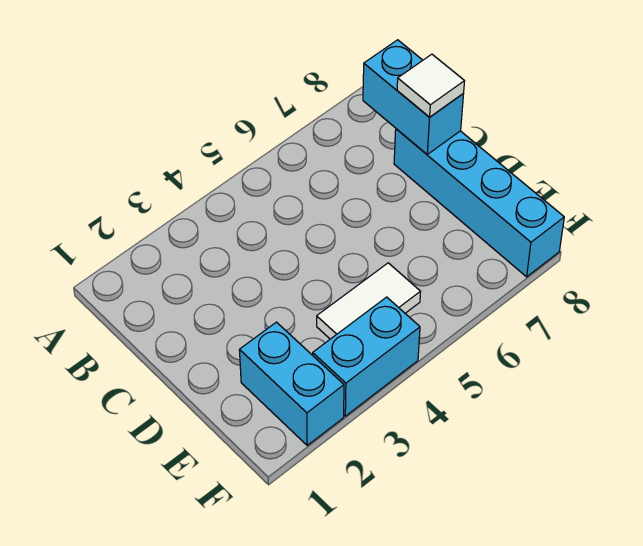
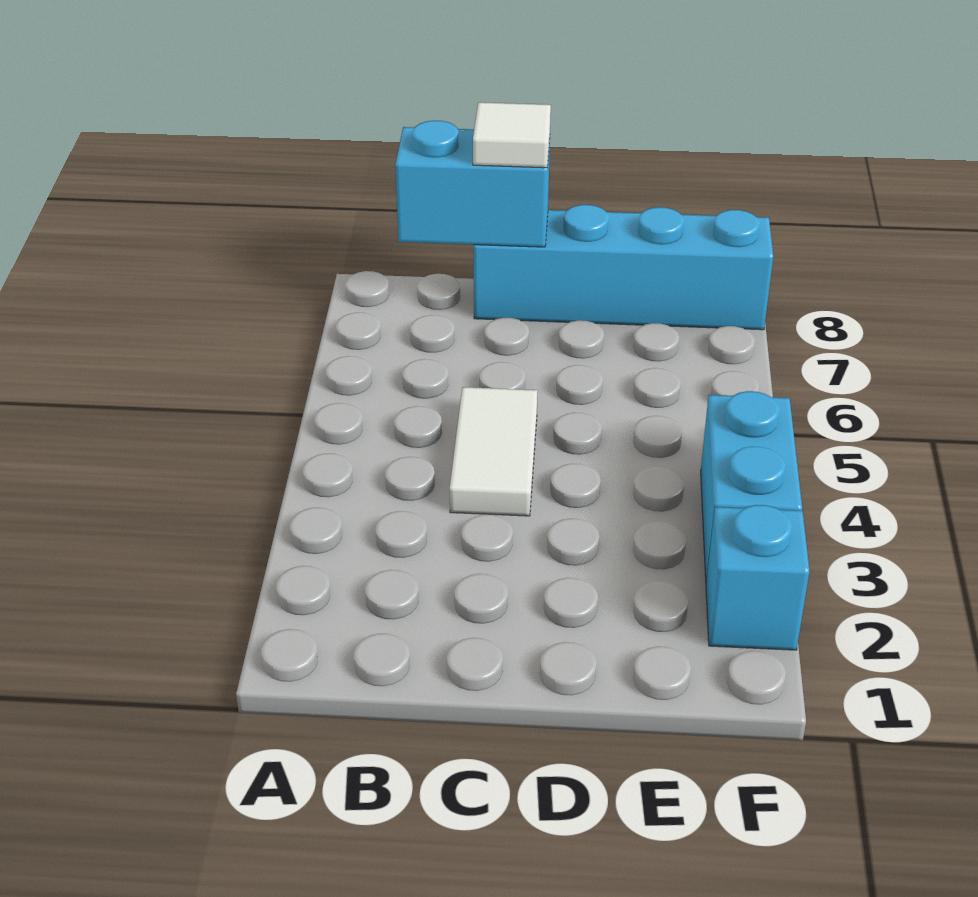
cyan 1x2 brick [240,322,344,445] -> cyan 1x1 brick [706,505,810,650]
white 1x2 tile [317,263,421,339] -> white 1x2 tile moved to [450,387,538,516]

